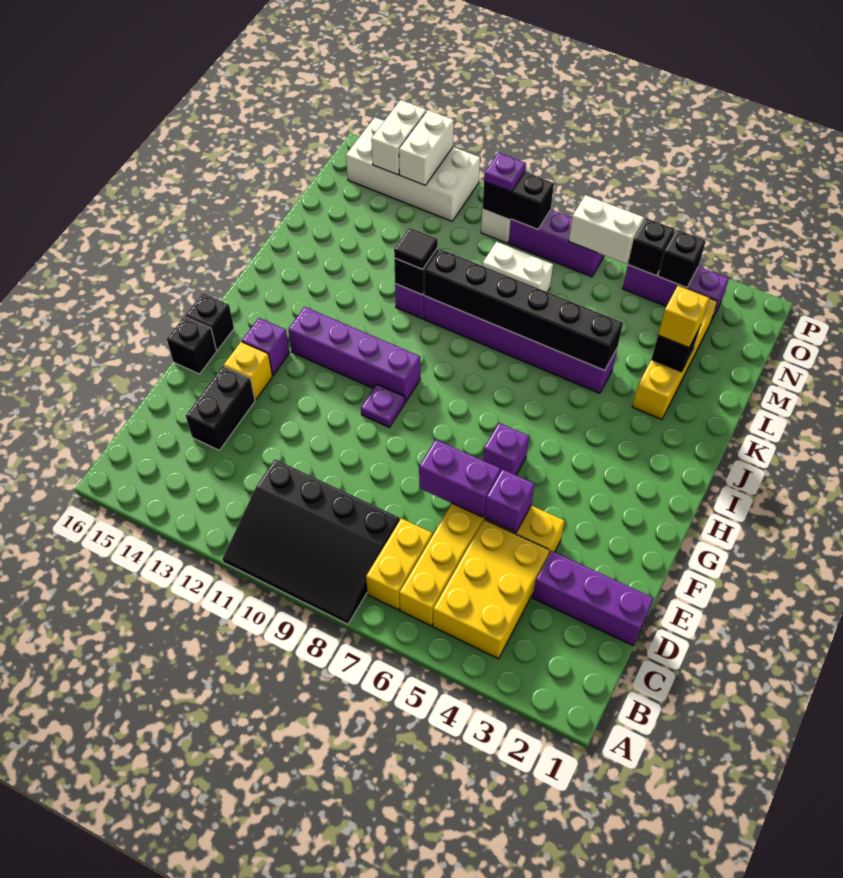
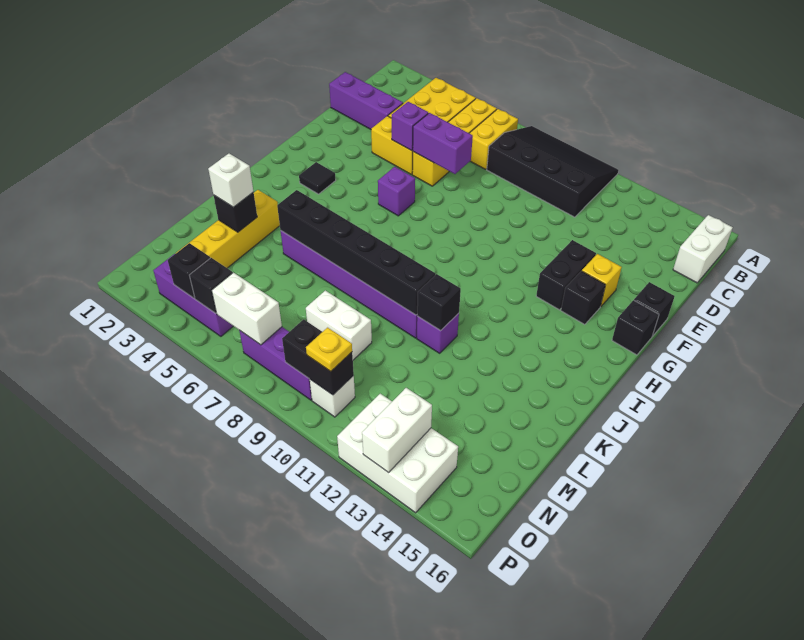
black 1x2 brick [186,366,255,450] -> black 1x2 brick moved to [536,240,596,310]
purple 1x1 plate [361,384,405,427] -> none
purple 1x1 brick [242,318,290,375] -> black 1x1 brick [561,271,605,325]
purple 1x4 brick [288,307,420,402] -> none
black 1x1 tile [394,228,438,269] -> black 1x1 tile moved to [299,162,336,194]
yellow 1x1 brick [658,286,709,347] -> white 1x1 brick [208,154,254,207]
purple 1x1 plate [484,153,526,192] -> yellow 1x1 plate [306,328,352,371]
white 2x4 brick [346,118,480,221] -> white 2x3 brick [337,394,458,513]
white 1x2 brick [371,100,426,175] -> white 1x2 brick moved to [673,215,733,283]

